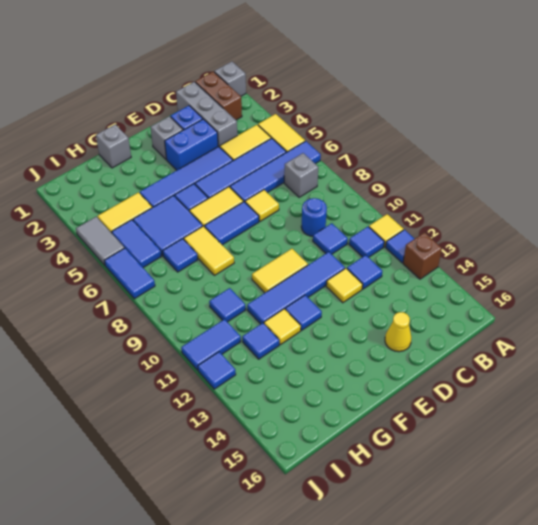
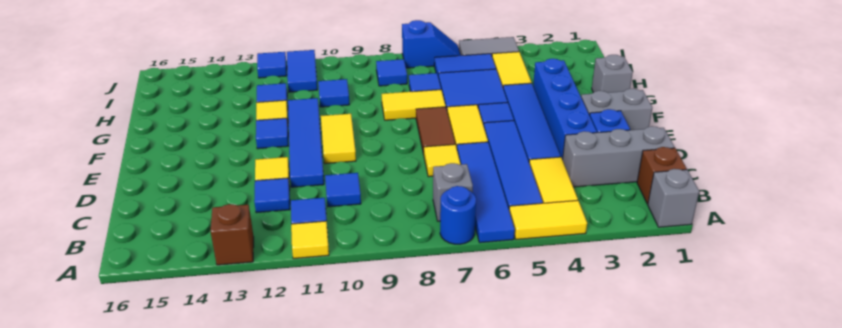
blue 1x1 tile [385,230,414,263] -> blue 1x1 tile moved to [376,59,407,86]
brown 1x2 brick [195,71,242,120] -> brown 1x1 brick [637,147,687,204]
blue 1x1 round brick [301,198,327,236] -> blue 1x1 round brick moved to [440,186,476,244]
blue 1x2 brick [165,119,218,170] -> blue 1x4 brick [533,59,597,159]
yellow 1x1 cone [385,312,411,352] -> none
grey 1x1 brick [151,116,183,160] -> grey 1x2 brick [581,89,653,130]
blue 1x2 tile [205,202,259,245] -> brown 1x2 tile [416,107,455,154]
blue 1x2 tile [104,248,155,299] -> blue 1x2 slope [402,20,461,68]

